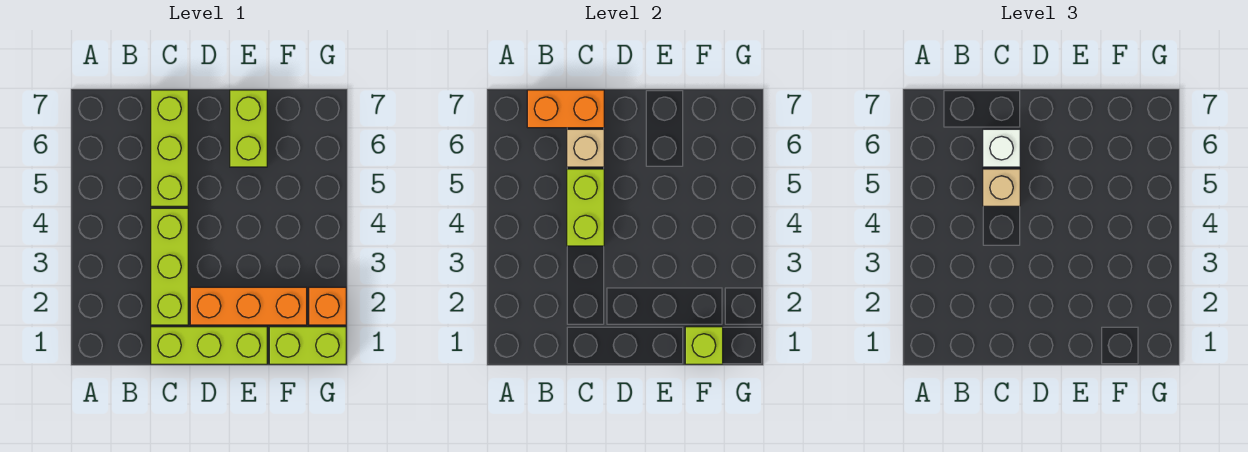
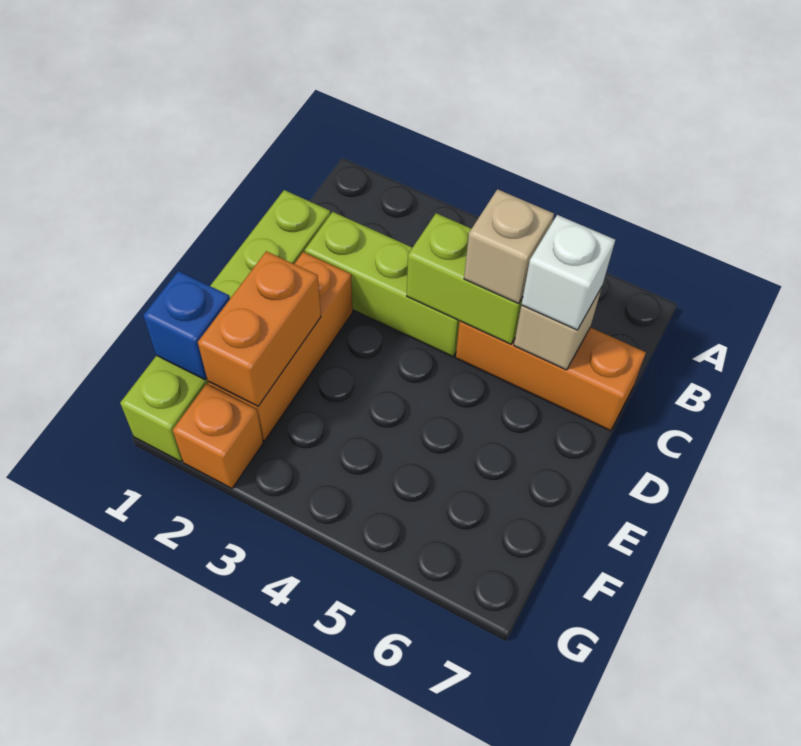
orange 1x2 brick [527,90,604,128] -> orange 1x2 brick moved to [198,251,321,406]
lime 1x3 brick [151,90,188,206] -> orange 1x3 brick [456,321,646,431]
lime 1x2 brick [230,90,267,167] -> none
lime 1x1 brick [685,327,723,364] -> blue 1x1 brick [143,271,230,380]

